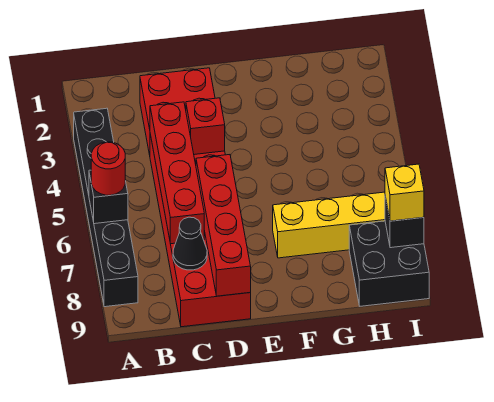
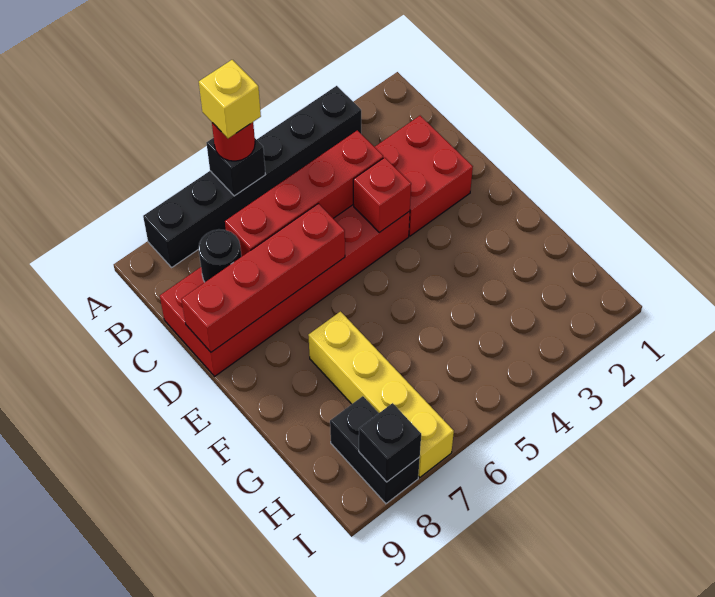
black 1x1 cone [173,217,207,270] -> black 1x1 round brick [198,229,241,282]
black 2x2 brick [349,221,429,306] -> black 1x2 brick [330,396,420,504]
yellow 1x1 brick [385,164,424,221] -> yellow 1x1 brick moved to [199,60,261,138]

